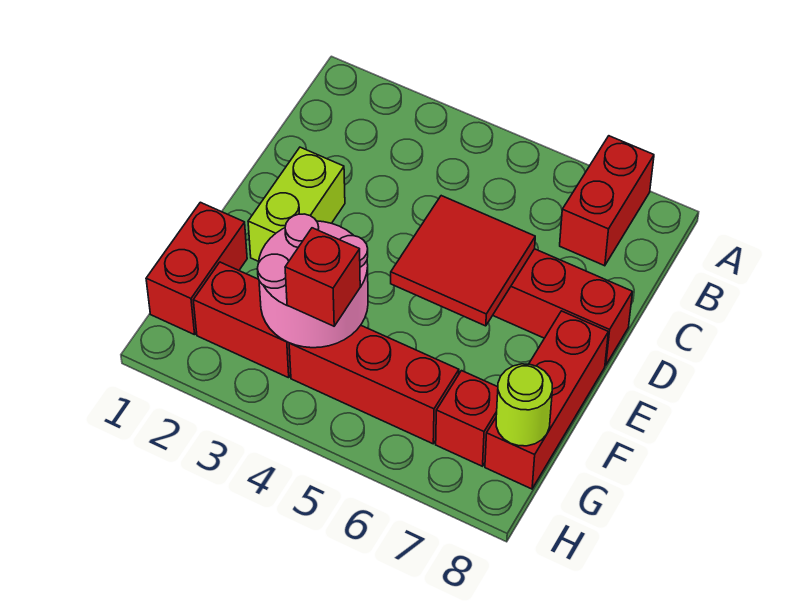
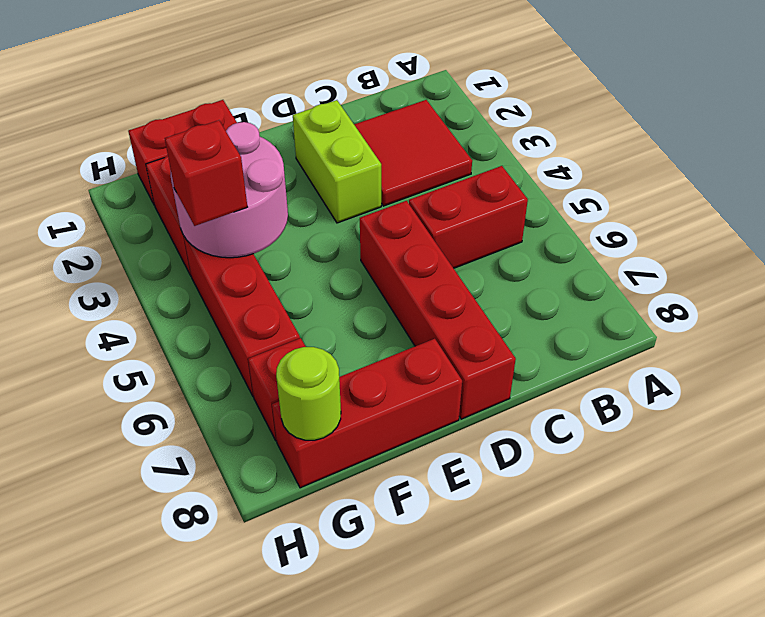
red 1x2 brick [560,136,654,266] -> red 1x2 brick moved to [409,166,528,268]
lime 1x2 brick [248,147,345,261] -> lime 1x2 brick turned to [293,100,381,223]
red 2x2 tile [391,196,535,326] -> red 2x2 tile moved to [354,100,472,206]

